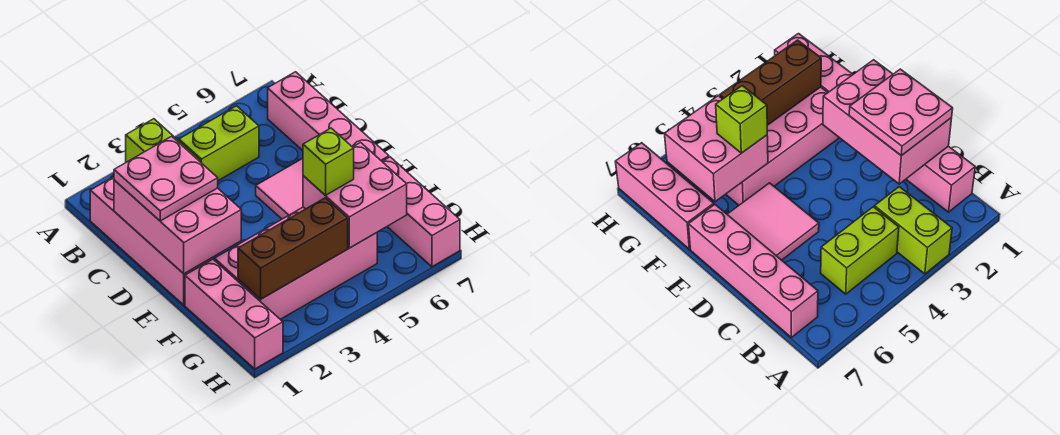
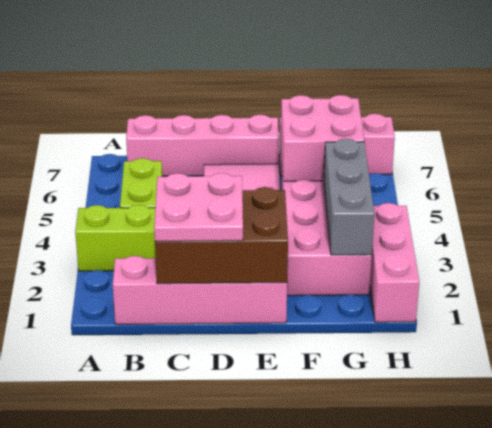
pink 2x3 brick [114,180,241,274] -> brown 2x3 brick [155,187,288,284]
pink 1x3 brick [185,259,283,369] -> pink 1x3 brick turned to [370,203,419,322]
lime 1x1 brick [303,128,354,195] -> none
brown 1x3 brick [238,198,348,299] -> grey 1x3 brick [324,139,374,255]

